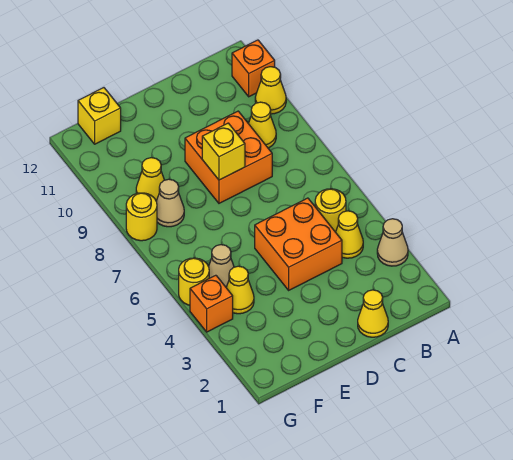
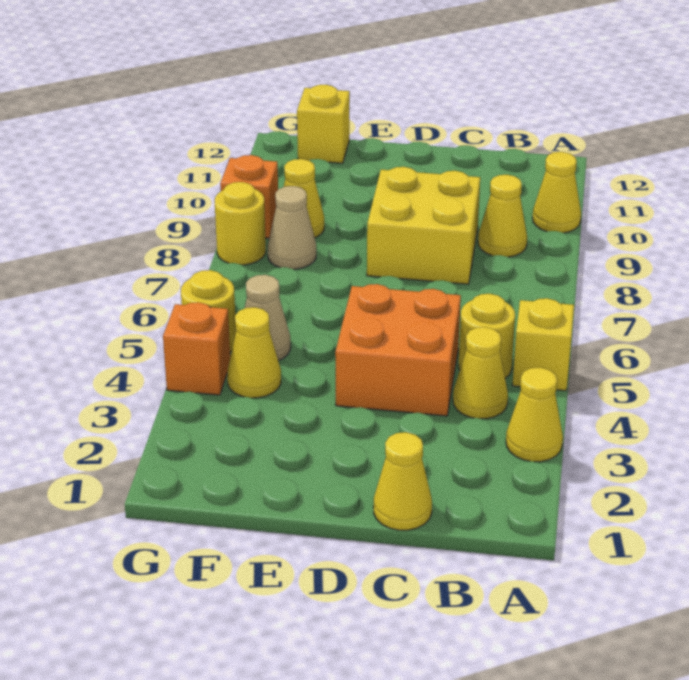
tan 1x1 cone [377,219,408,266] -> yellow 1x1 cone [506,367,563,462]
orange 1x1 brick [232,40,275,97] -> orange 1x1 brick moved to [220,155,278,238]
orange 2x2 brick [185,111,272,203] -> yellow 2x2 brick [367,167,480,284]
yellow 1x1 brick [202,123,245,180] -> yellow 1x1 brick moved to [512,298,574,391]

